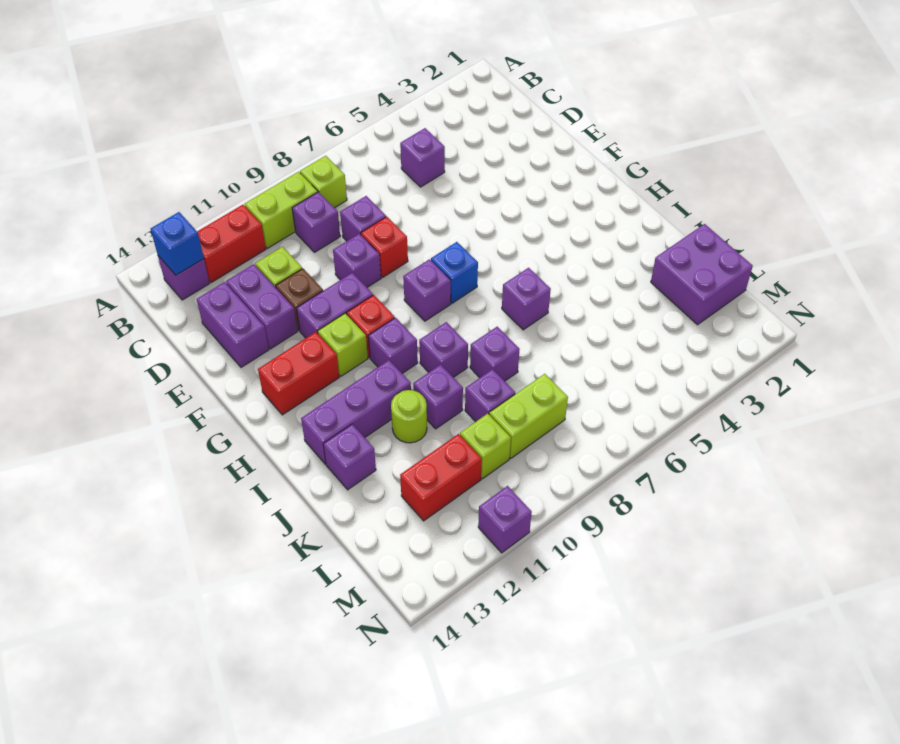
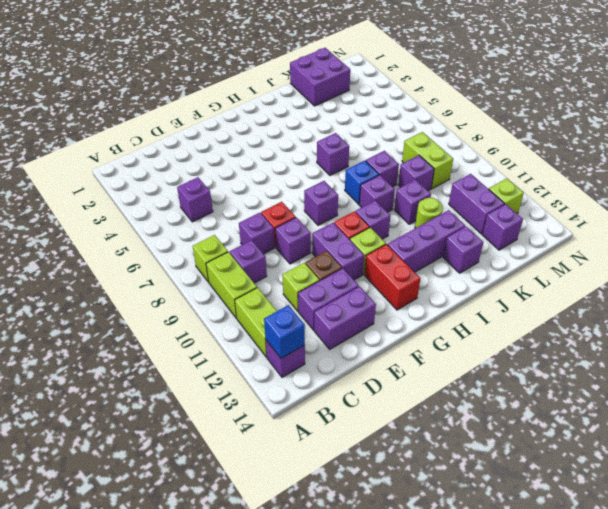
red 1x2 brick [197,205,266,283] -> lime 1x2 brick [235,288,277,357]
blue 1x1 brick [431,242,478,303] -> blue 1x1 brick moved to [345,161,379,204]
purple 1x3 brick [301,360,411,464] -> purple 1x3 brick turned to [388,210,465,272]
lime 1x1 brick [460,414,511,479] -> lime 1x1 brick moved to [489,179,524,214]
red 1x2 brick [400,434,482,521] -> purple 1x2 brick [449,174,505,234]
purple 1x1 brick [478,486,532,553] -> purple 1x1 brick moved to [482,204,523,250]

